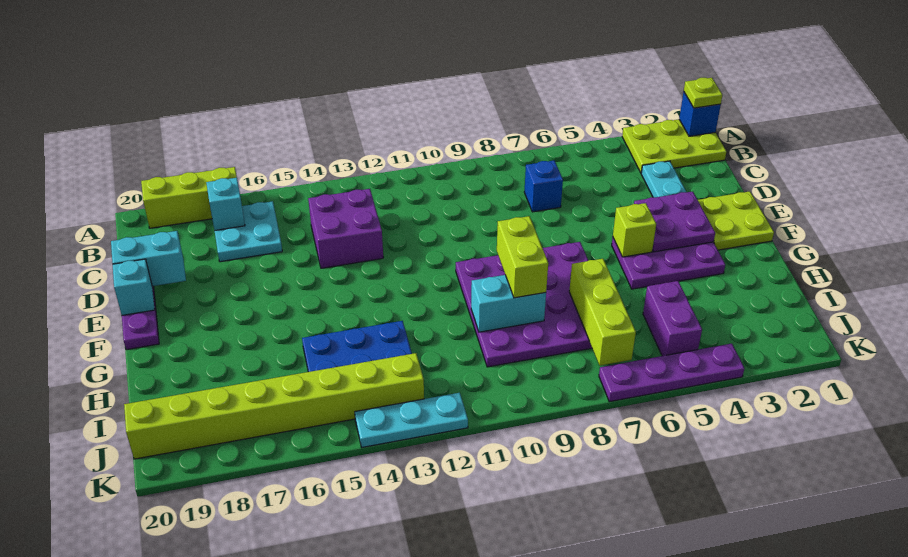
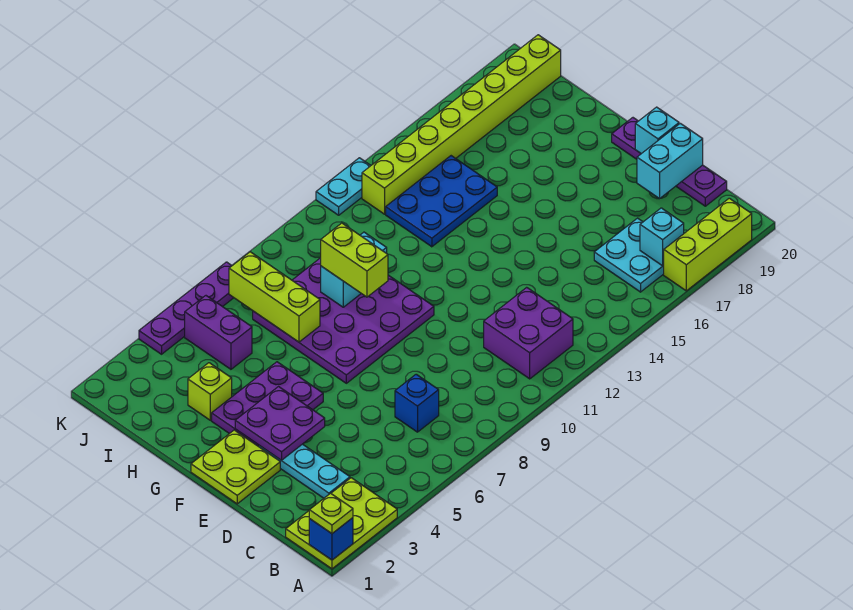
purple 2x2 brick [308,189,383,268] -> purple 2x2 brick moved to [484,287,573,379]
lime 1x1 brick [613,203,656,257] -> lime 1x1 brick moved to [188,363,232,420]
cyan 1x3 plate [355,393,468,447] -> cyan 1x2 plate [316,158,371,215]

